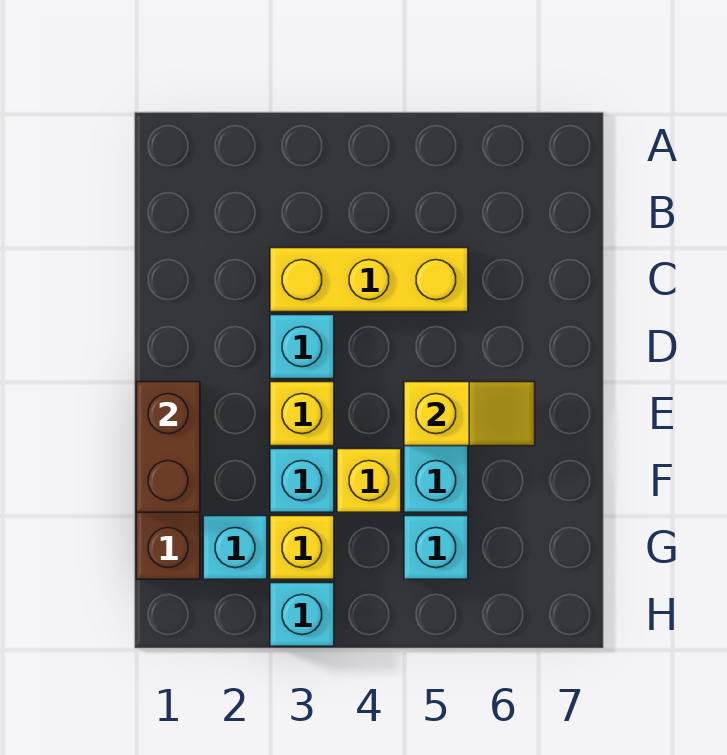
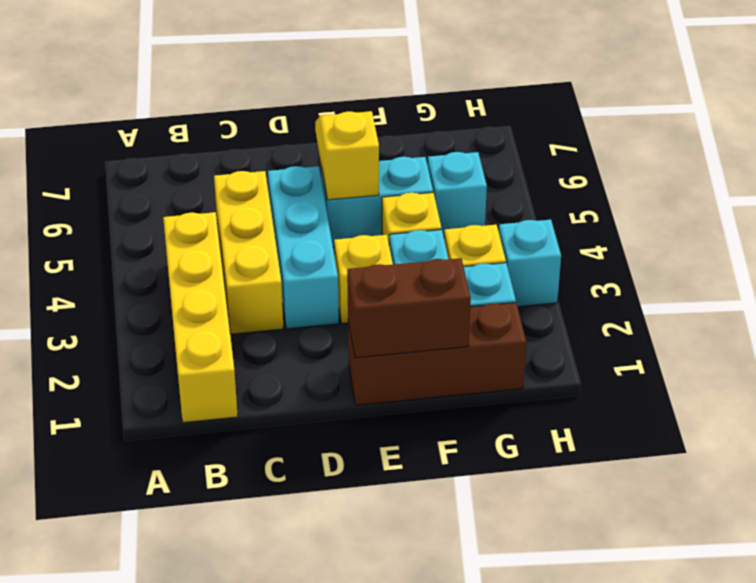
none -> yellow 1x4 brick [163,212,238,422]
cyan 1x1 brick [270,315,334,379] -> cyan 1x3 brick [268,166,339,329]

